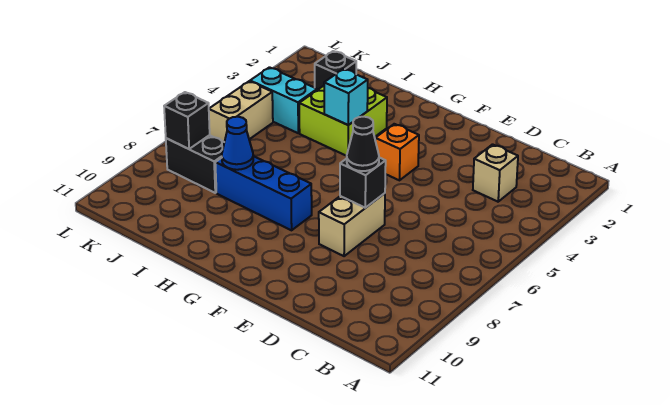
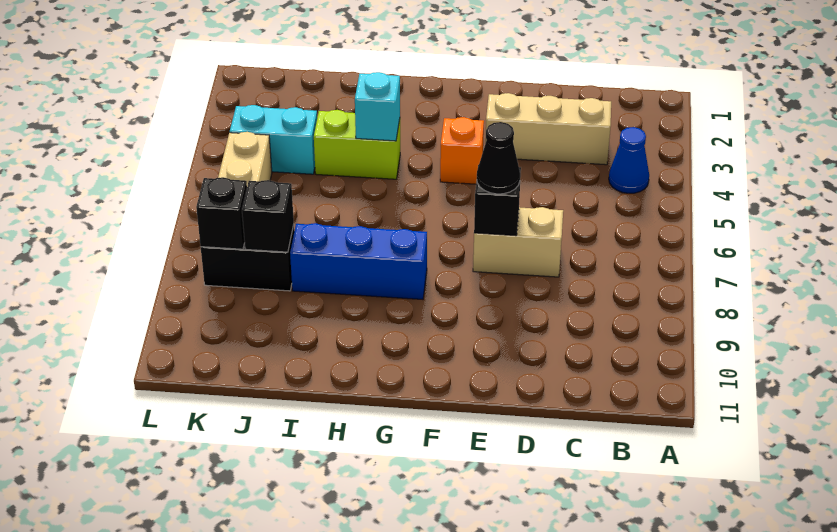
tan 1x1 brick [473,144,518,202] -> tan 1x3 brick [485,93,611,165]
tan 1x2 brick [319,193,385,256] -> tan 1x2 brick turned to [473,207,563,277]
lime 2x2 brick [299,86,387,156] -> lime 1x2 brick [314,110,400,179]
blue 1x1 cone [222,117,253,170] -> blue 1x1 cone moved to [609,127,649,193]
black 1x1 brick [314,51,356,90] -> black 1x1 brick moved to [242,180,294,252]

